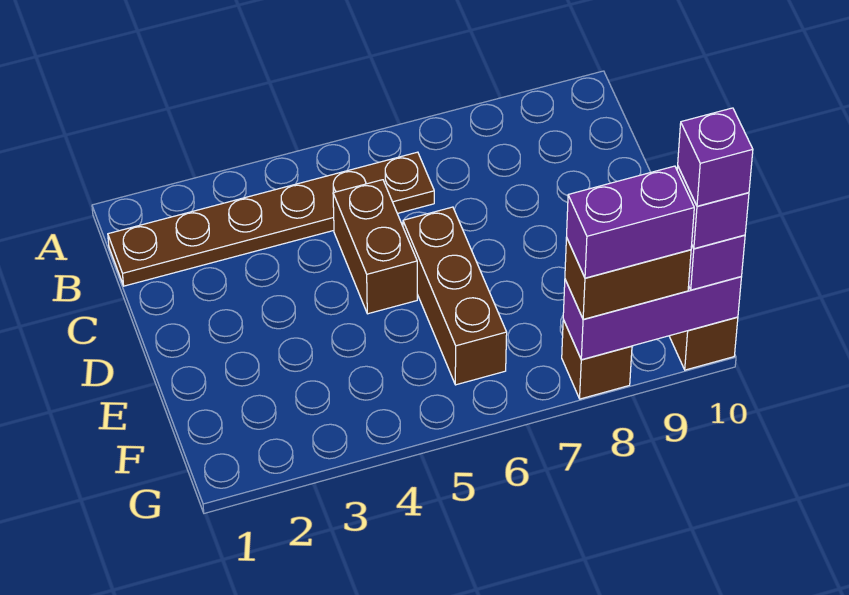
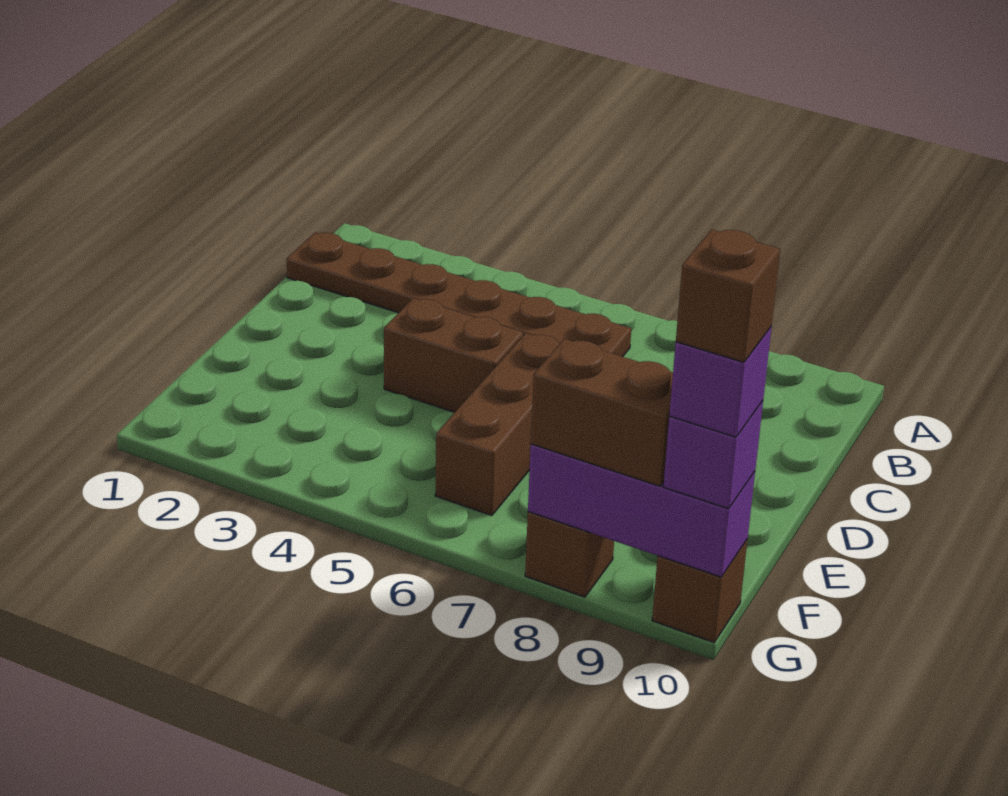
brown 1x2 brick [333,180,417,314] -> brown 1x2 brick turned to [384,298,523,412]
purple 1x2 brick [567,166,694,278] -> none
purple 1x1 brick [678,108,753,206] -> brown 1x1 brick [676,229,780,362]

